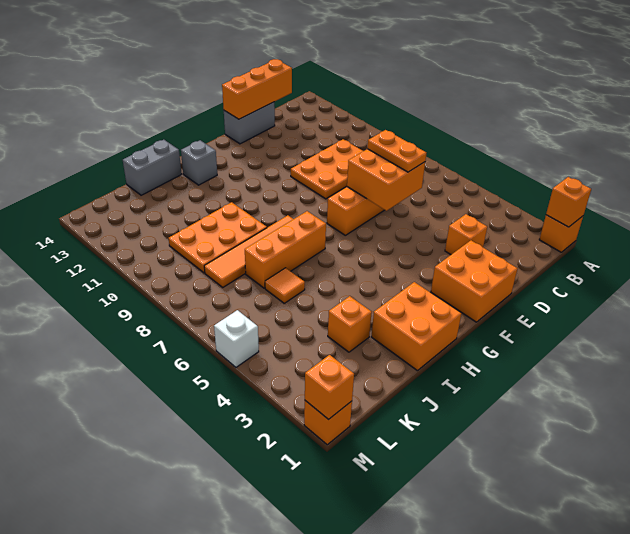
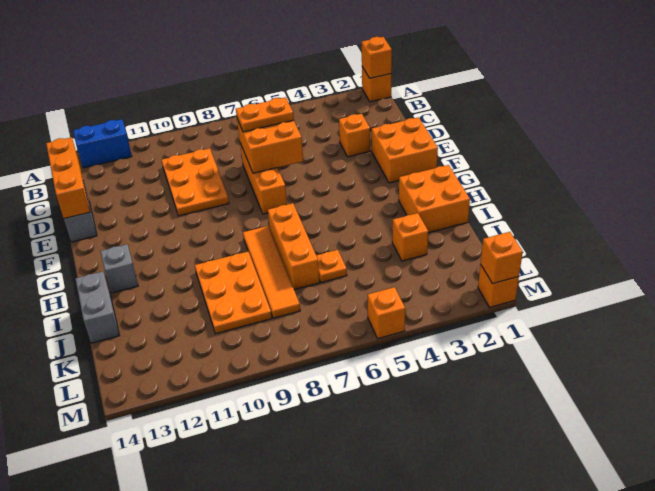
none -> blue 1x2 brick [73,119,132,168]
orange 1x1 tile [265,268,305,303] -> orange 1x1 plate [316,250,347,283]
white 1x1 brick [214,310,259,367] -> orange 1x1 brick [367,287,405,339]

